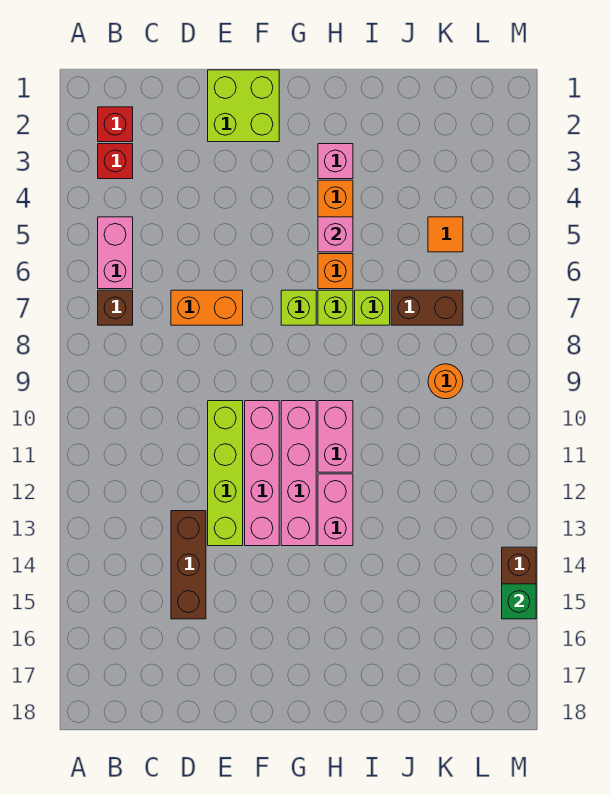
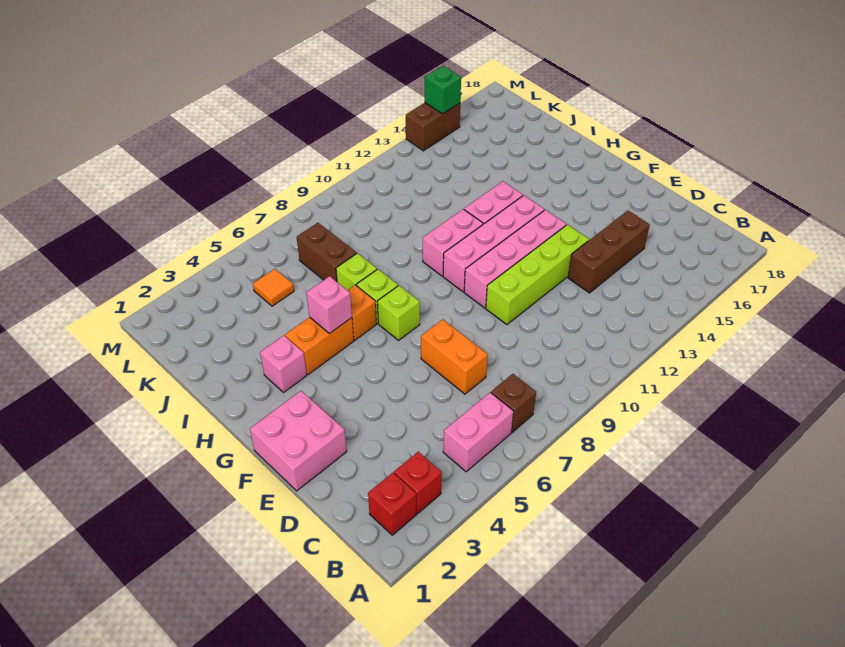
lime 2x2 brick [208,70,279,142] -> pink 2x2 brick [250,391,347,491]
orange 1x1 round brick [428,364,463,399] -> none

